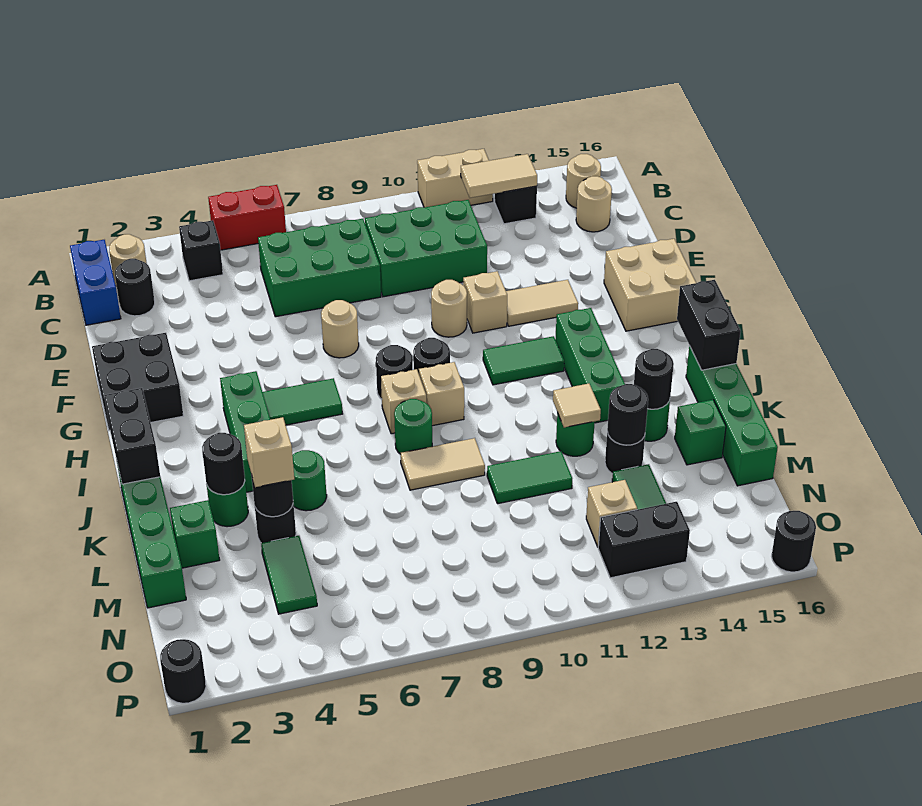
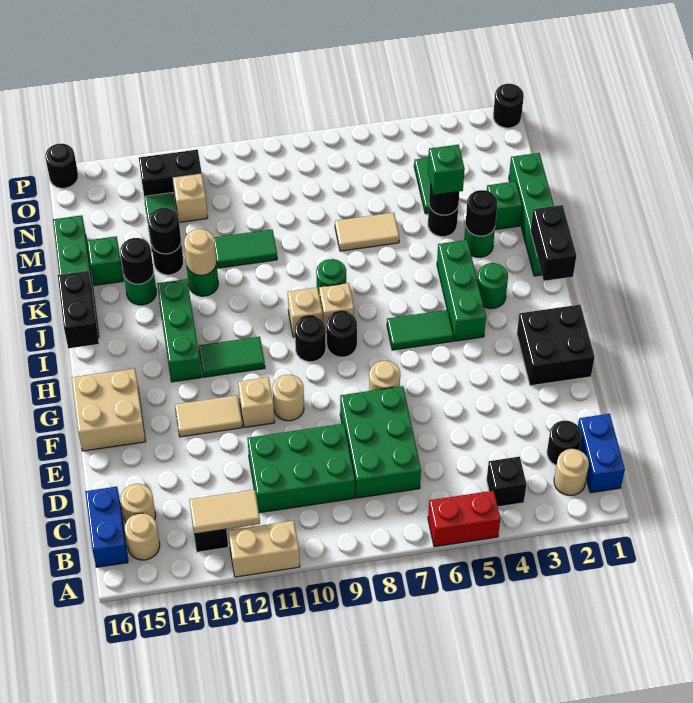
none -> blue 1x2 brick [85,487,128,567]
green 2x3 brick [258,219,381,317] -> green 2x3 brick turned to [340,386,421,498]
green 1x1 round brick [292,450,327,511] -> green 1x1 round brick moved to [477,263,508,309]
tan 1x2 tile [401,438,485,490] -> tan 1x2 tile moved to [335,213,399,251]
tan 1x1 tile [553,384,601,427] -> tan 1x1 round brick [184,229,216,275]
tan 1x1 brick [244,417,294,487] -> green 1x1 brick [428,145,465,195]

